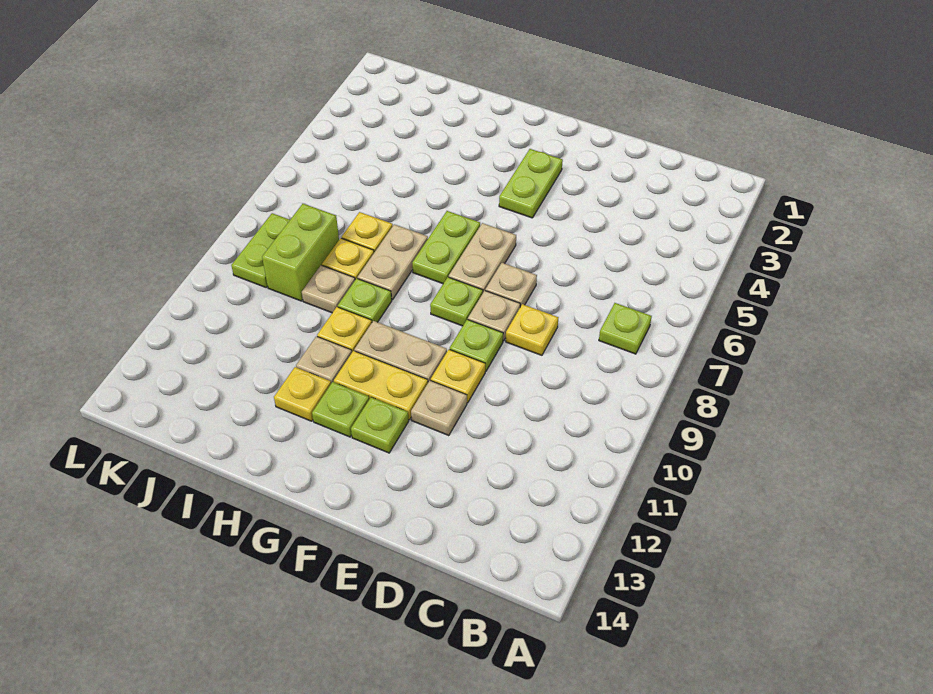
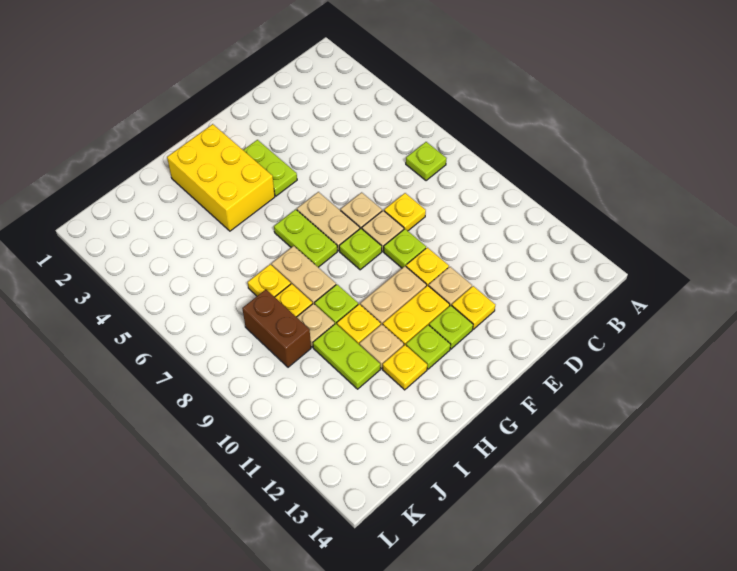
none -> yellow 1x1 plate [452,286,495,329]
none -> yellow 2x3 brick [167,124,275,231]
lime 1x2 brick [262,204,339,301] -> brown 1x2 brick [242,289,311,367]
lime 1x2 plate [231,213,290,287] -> lime 1x2 plate moved to [313,324,380,389]

